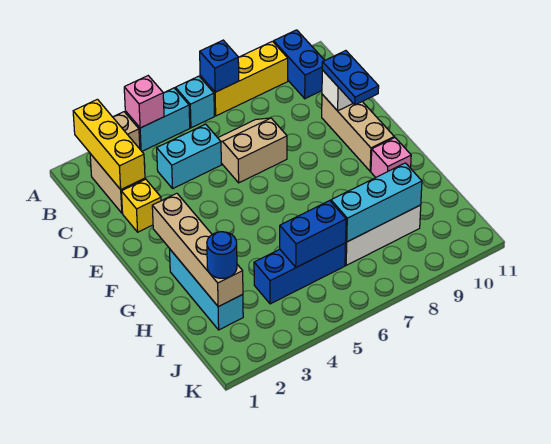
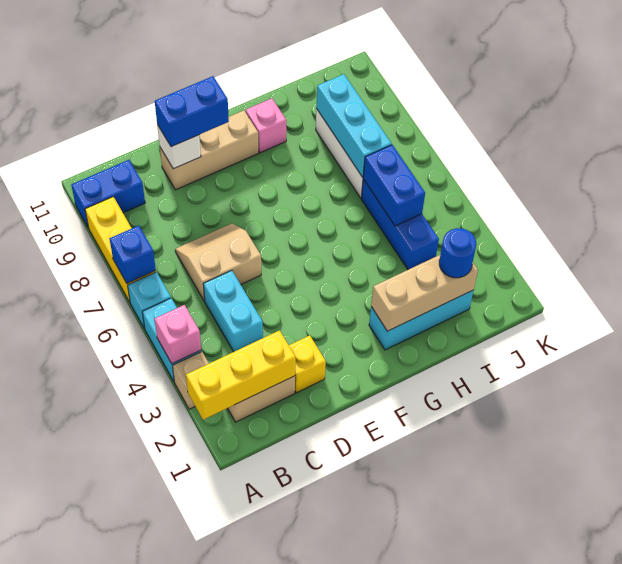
tan 2x2 slope [218,118,287,183] -> tan 2x2 slope turned to [175,224,261,301]
blue 1x2 plate [322,51,379,105] -> blue 1x2 brick [155,76,229,147]
tan 1x4 brick [152,193,243,307] -> tan 1x3 brick [371,255,478,331]

